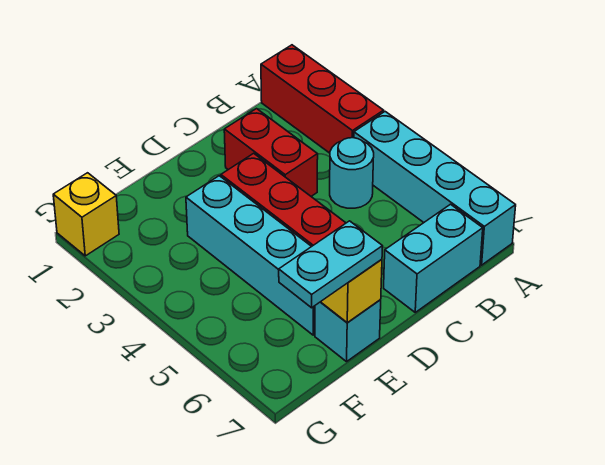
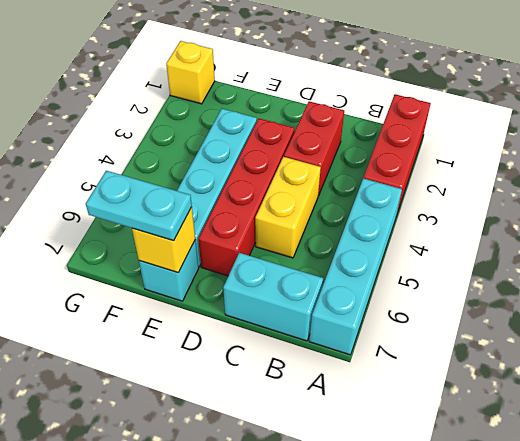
cyan 1x1 round brick [330,138,374,208] -> none
none -> yellow 1x2 brick [255,157,321,258]

